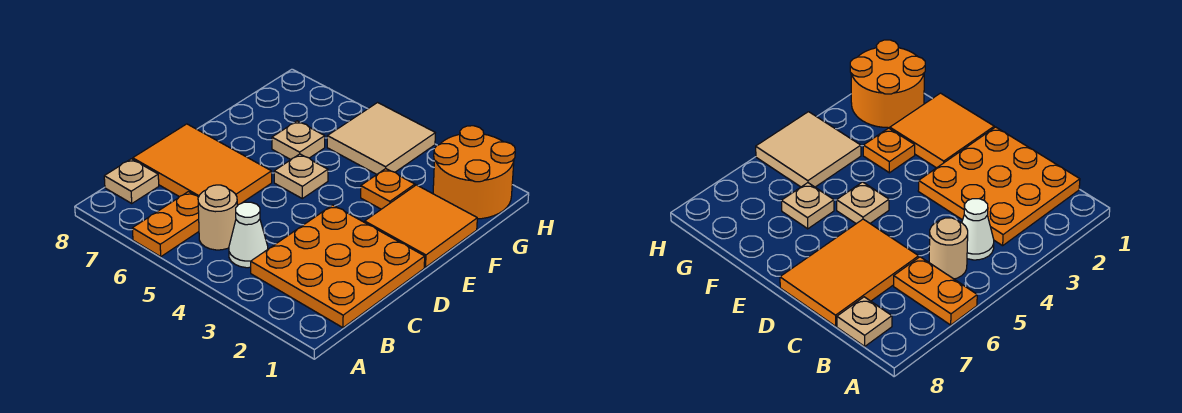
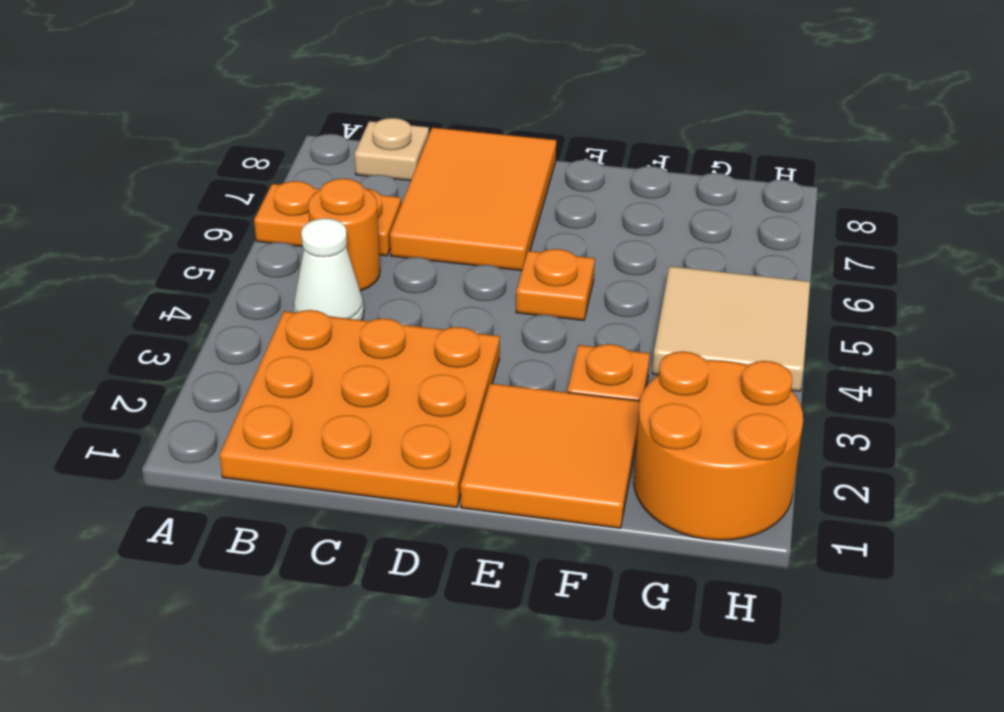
tan 1x1 round brick [198,185,237,250] -> orange 1x1 round brick [308,179,380,291]
tan 1x1 plate [274,154,328,199] -> orange 1x1 plate [516,249,595,320]
tan 1x1 plate [272,121,325,159] -> none

